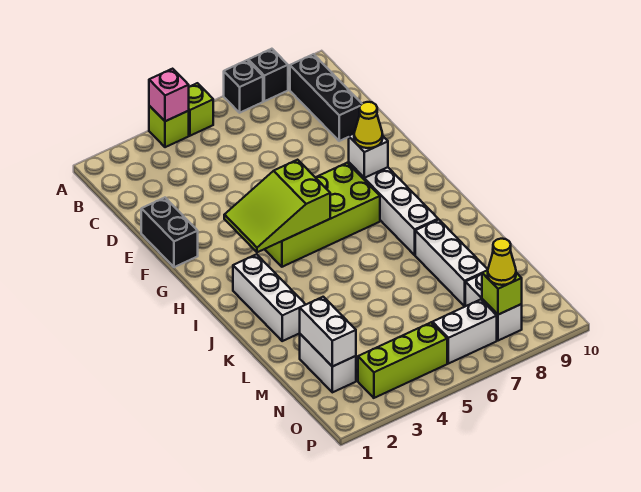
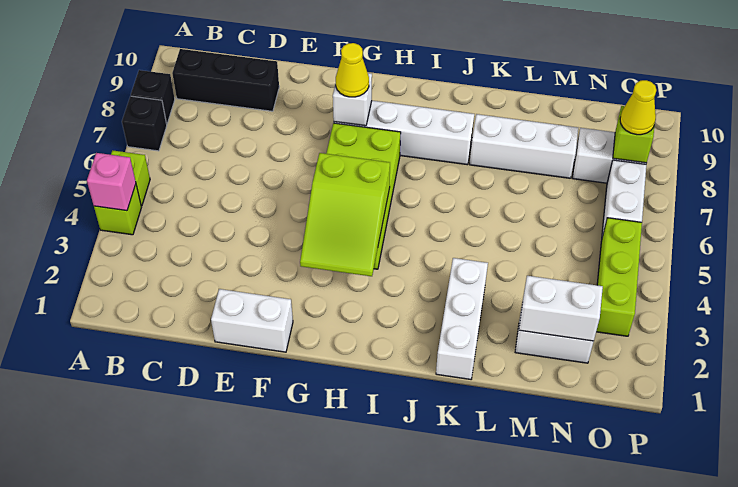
black 1x2 brick [141,198,198,267] -> white 1x2 brick [211,289,293,352]
white 1x3 brick [233,254,306,341] -> white 1x3 brick turned to [436,258,488,379]

